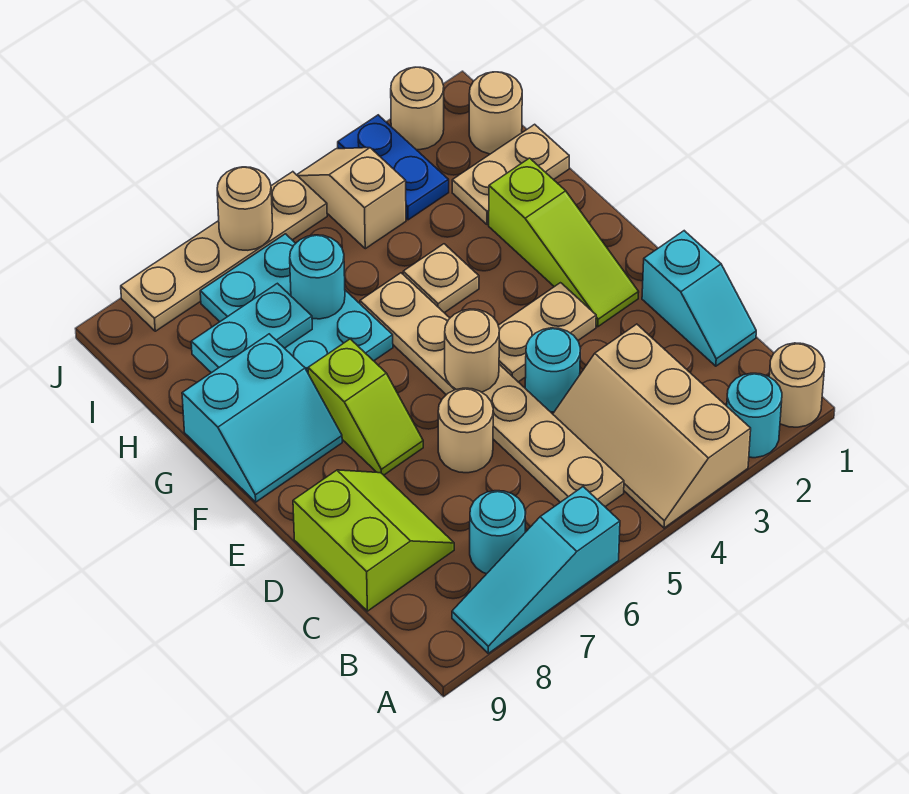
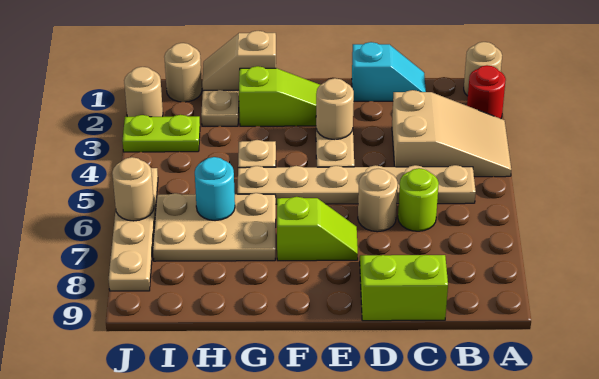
cyan 1x1 round brick [727,373,782,458] -> red 1x1 round brick [467,65,506,119]
tan 2x3 slope [553,324,751,528] -> tan 2x3 slope turned to [392,90,511,177]
cyan 1x3 slope [452,487,620,653] -> none
cyan 1x1 round brick [470,491,526,574] -> none
none -> lime 1x1 round brick [398,168,439,231]
cyan 1x1 round brick [525,328,580,412] -> none
tan 1x1 round brick [445,309,499,392] -> tan 1x1 round brick moved to [316,78,354,140]
cyan 2x2 slope [182,334,342,502] -> none
cyan 2x3 plate [200,234,393,372] -> tan 2x3 plate [153,193,276,261]
cyan 1x2 plate [191,283,312,373] -> none
blue 1x2 plate [338,115,449,220] -> lime 1x2 plate [122,115,200,152]
tan 1x2 slope [297,148,406,249] -> tan 1x2 slope moved to [202,31,276,91]

